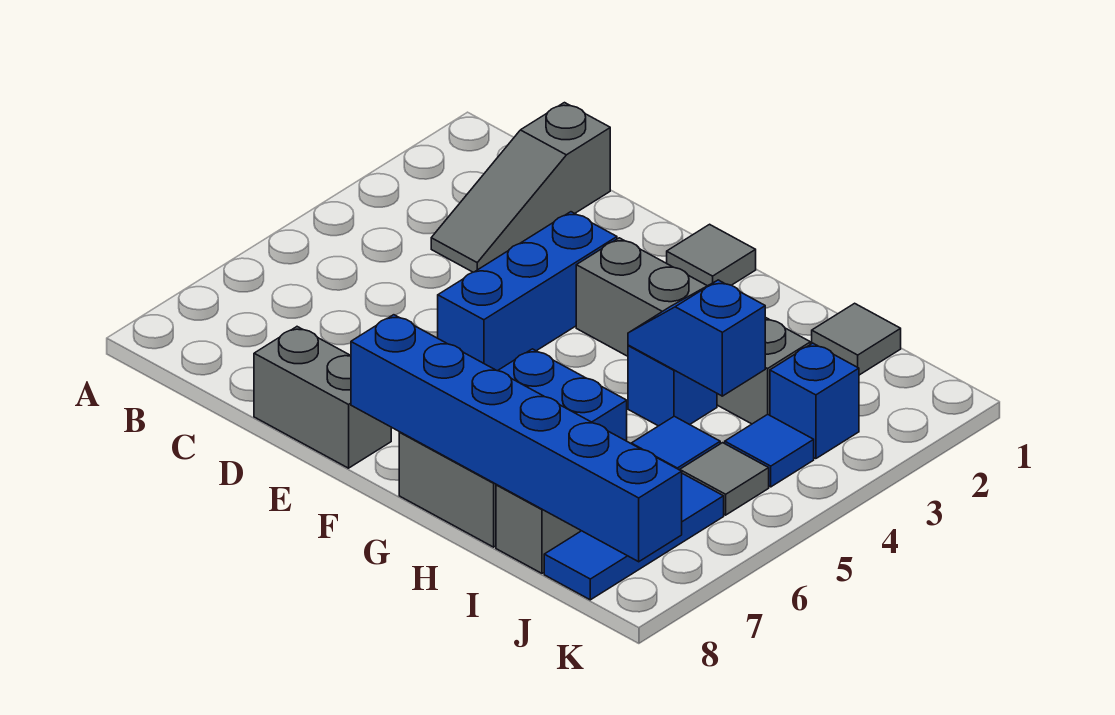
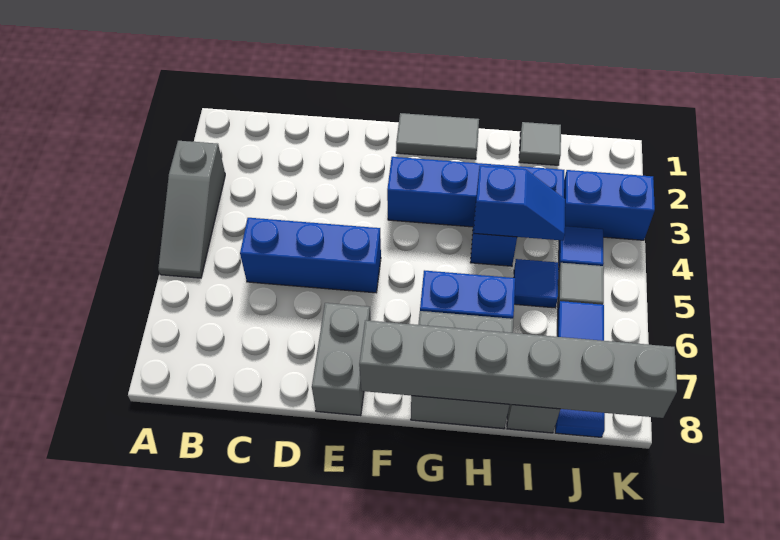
grey 1x3 slope [431,103,610,272] -> grey 1x3 slope moved to [158,141,225,278]
grey 1x2 brick [254,327,391,468] -> grey 1x2 brick turned to [312,303,371,416]
blue 1x3 brick [438,212,617,371] -> blue 1x3 brick turned to [240,218,381,293]
grey 1x1 tile [667,224,756,286] -> grey 1x2 tile [396,113,479,159]
grey 1x4 brick [576,238,810,424] -> blue 1x4 brick [387,157,564,227]
blue 1x6 brick [351,315,682,562] -> grey 1x6 brick [359,320,677,418]
blue 1x2 slope [628,280,765,396] -> blue 1x2 slope turned to [474,166,565,241]
blue 1x1 brick [770,343,859,459] -> blue 1x2 brick [564,170,655,240]

